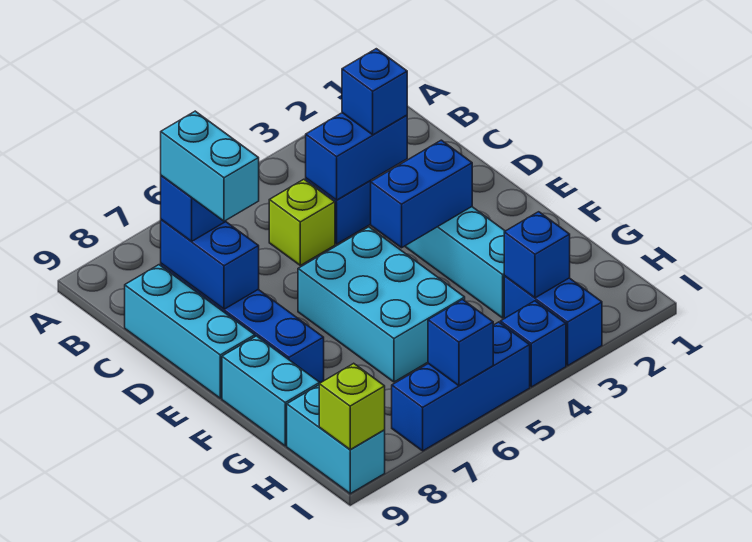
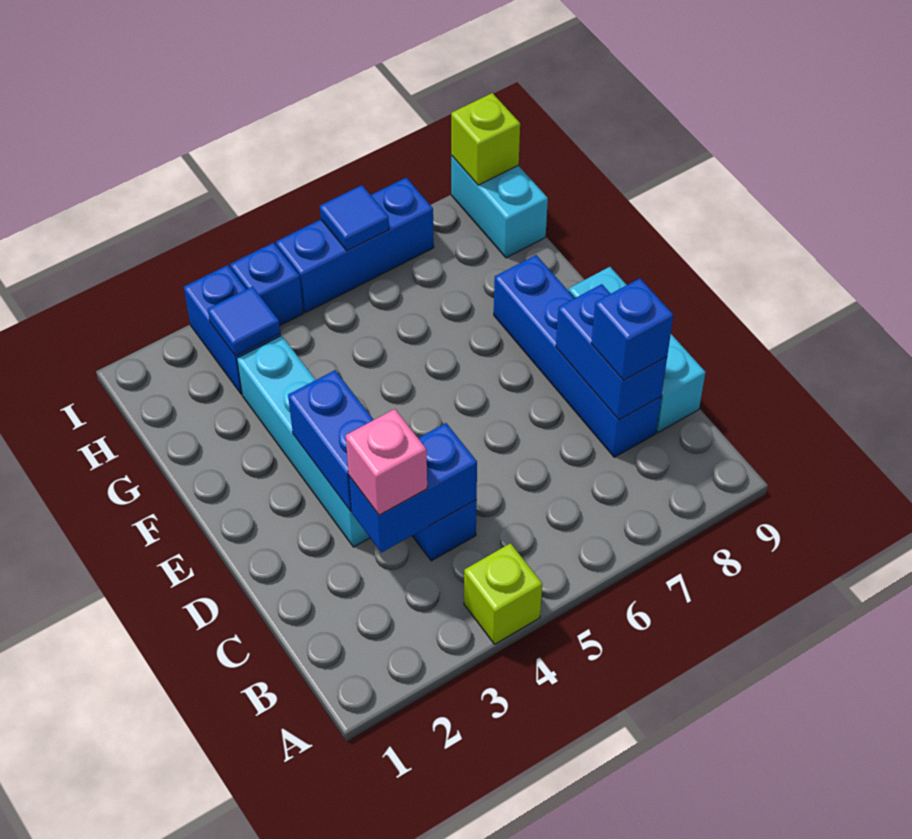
blue 1x1 brick [342,49,407,135] -> pink 1x1 brick [346,409,427,515]
lime 1x1 brick [269,179,335,265] -> lime 1x1 brick moved to [464,543,542,644]
cyan 1x2 brick [161,111,259,221] -> none
blue 1x2 brick [371,140,472,248] -> blue 1x2 brick turned to [288,370,373,511]
cyan 2x3 brick [298,227,465,382] -> none
cyan 1x2 brick [222,336,320,446] -> none
blue 1x1 brick [504,212,570,298] -> blue 1x1 tile [208,287,280,356]
blue 1x1 brick [428,300,493,386] -> blue 1x1 tile [320,185,389,251]

